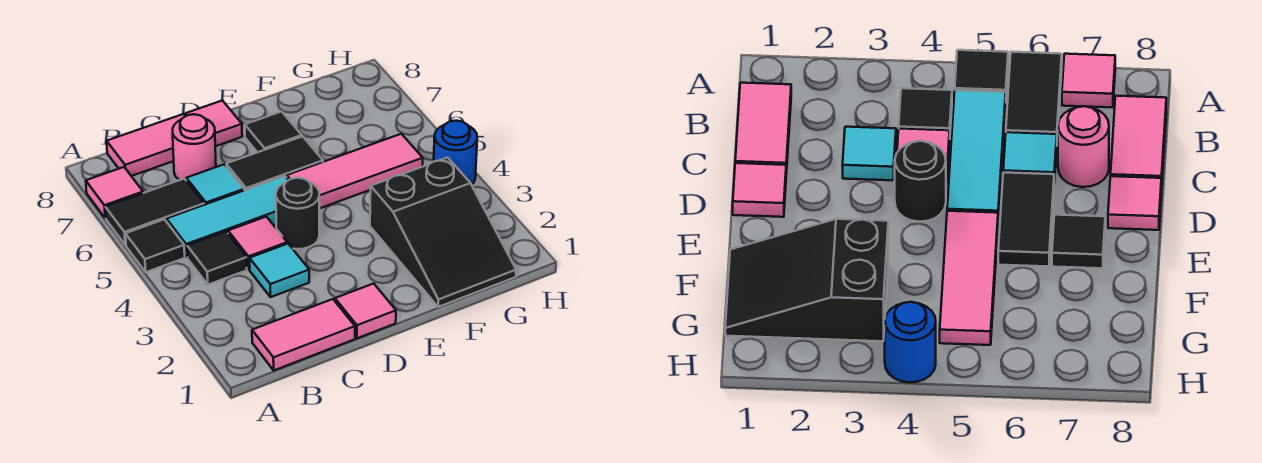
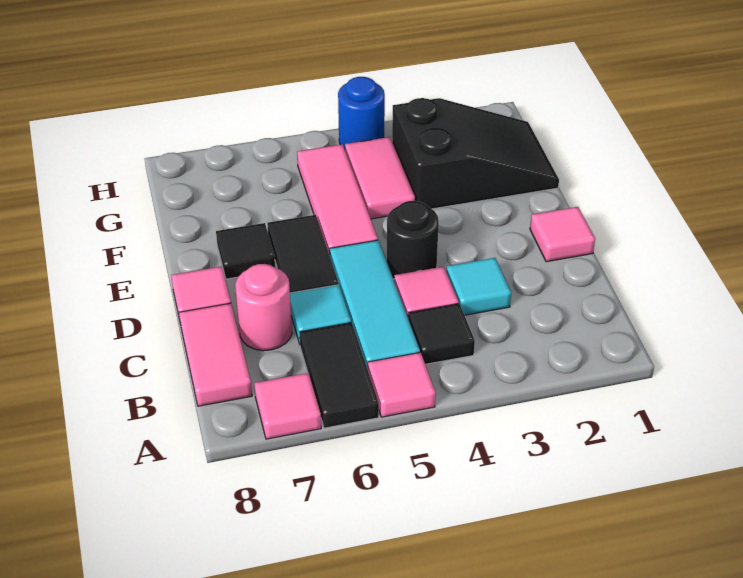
black 1x1 tile [126,219,185,272] -> pink 1x1 tile [368,352,436,417]
pink 1x2 tile [252,299,355,370] -> pink 1x2 tile moved to [345,137,415,219]

